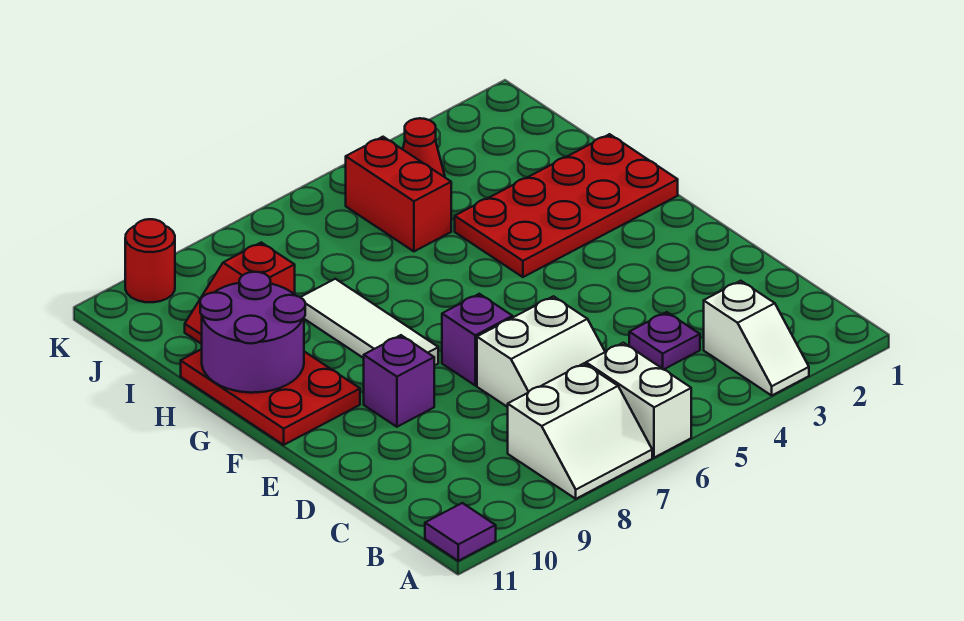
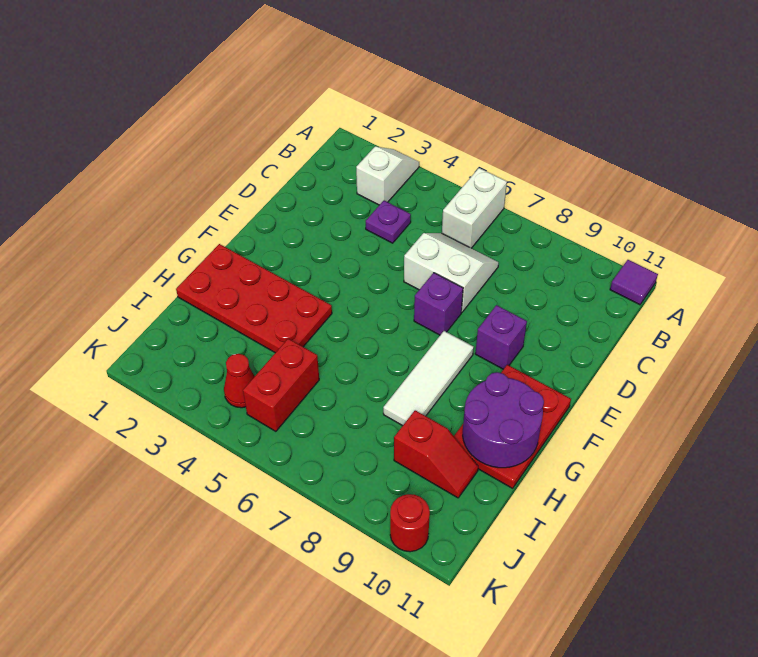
white 2x2 slope [508,363,652,499] -> none

